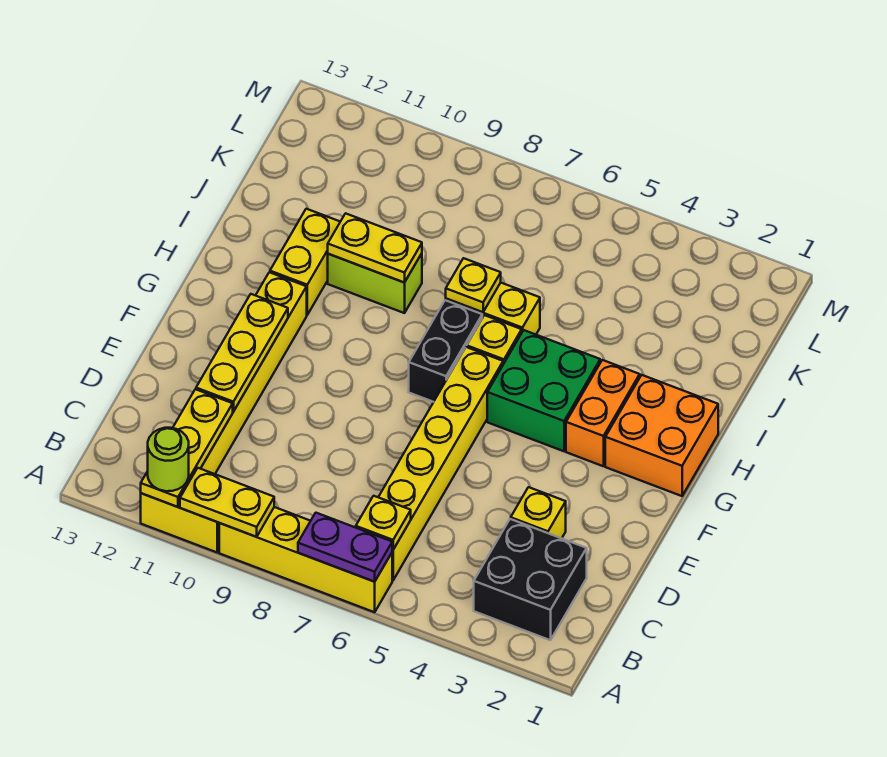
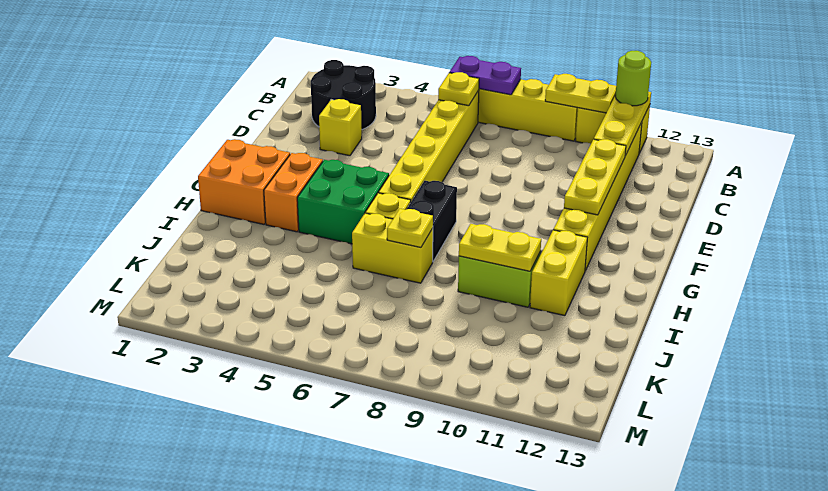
black 2x2 brick [474,519,587,640] -> black 2x2 round brick [311,60,376,129]

